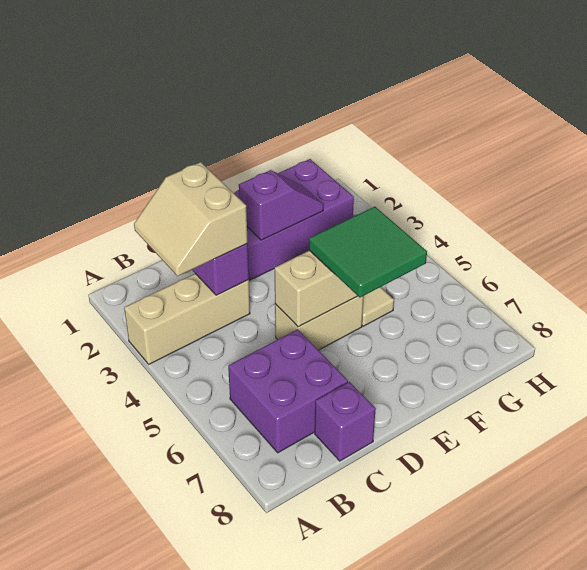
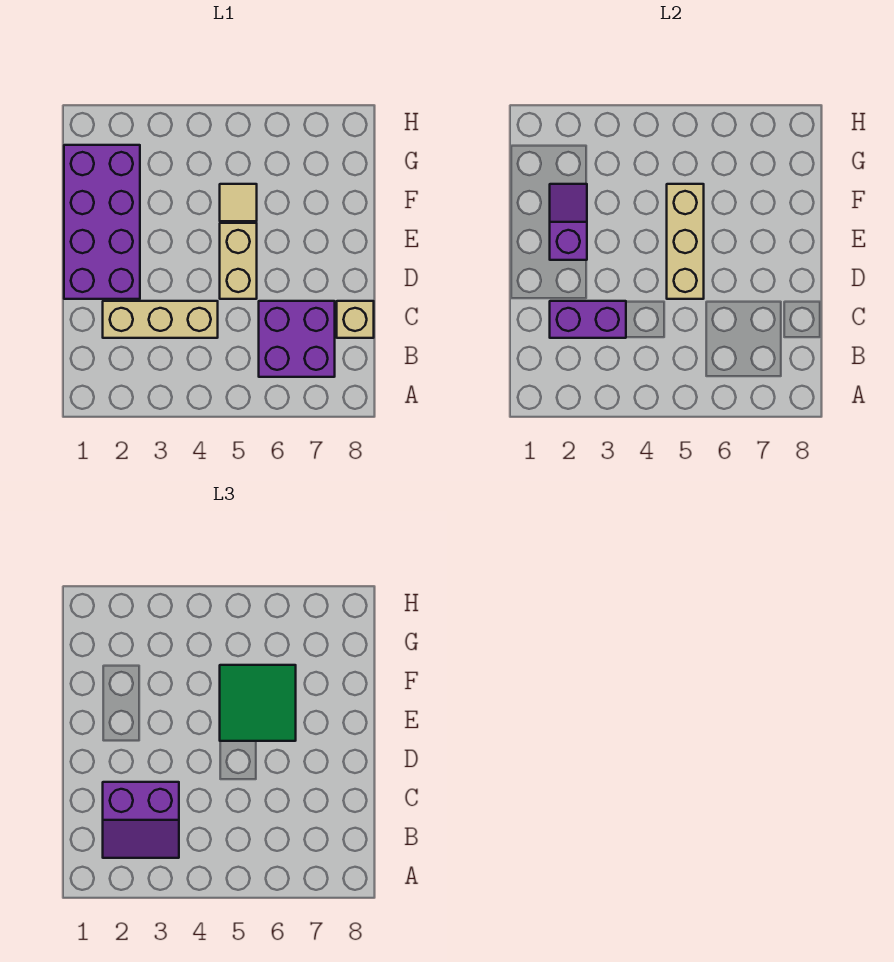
tan 1x3 brick [124,274,250,364] -> tan 1x3 brick turned to [103,301,218,338]
tan 2x2 slope [134,162,248,276] -> purple 2x2 slope [103,782,179,858]
purple 1x1 brick [315,382,376,461] -> tan 1x1 brick [337,301,374,338]

